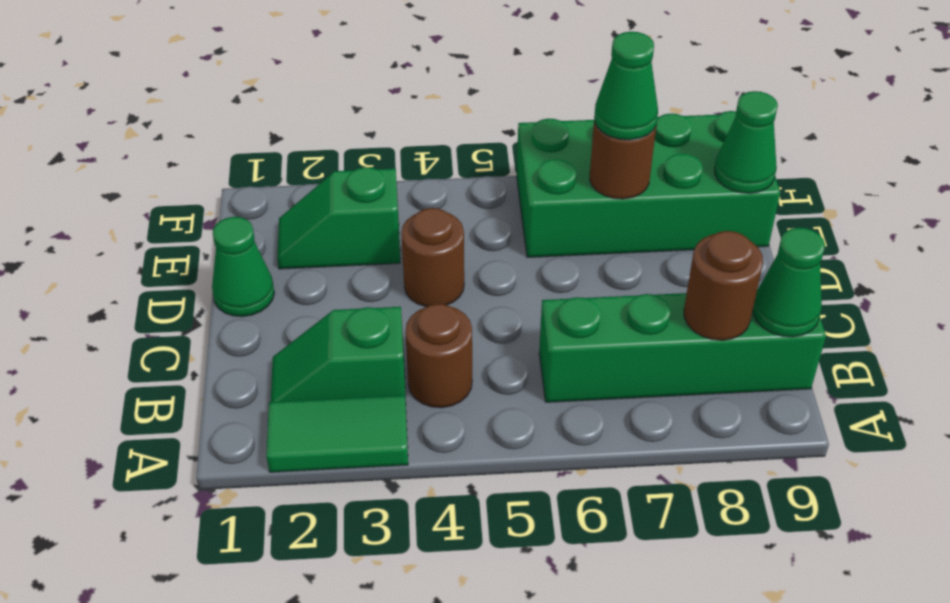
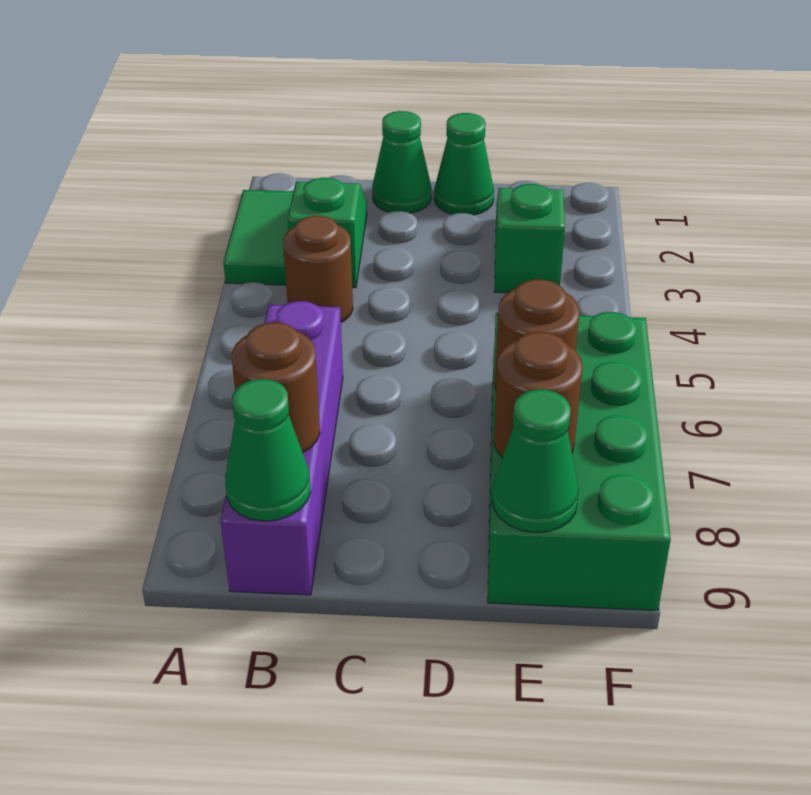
green 1x4 brick [539,293,826,402] -> purple 1x4 brick [220,301,343,595]
brown 1x1 round brick [401,208,464,307] -> brown 1x1 round brick moved to [493,332,583,457]
green 1x1 cone [594,32,658,140] -> green 1x1 cone moved to [372,111,432,213]

